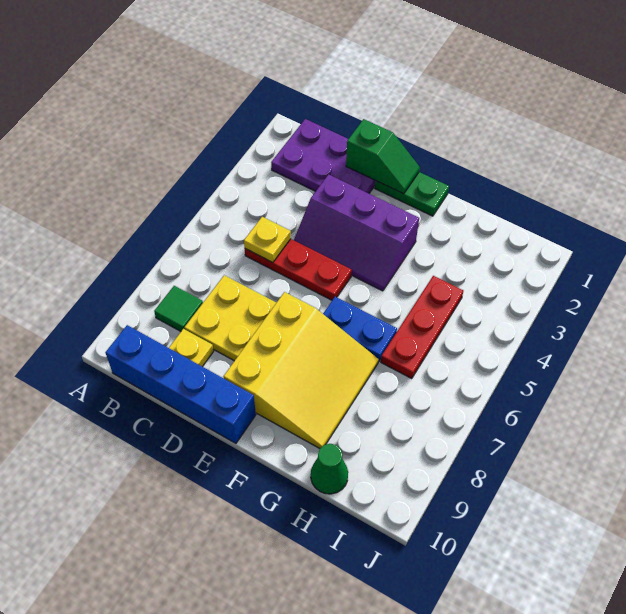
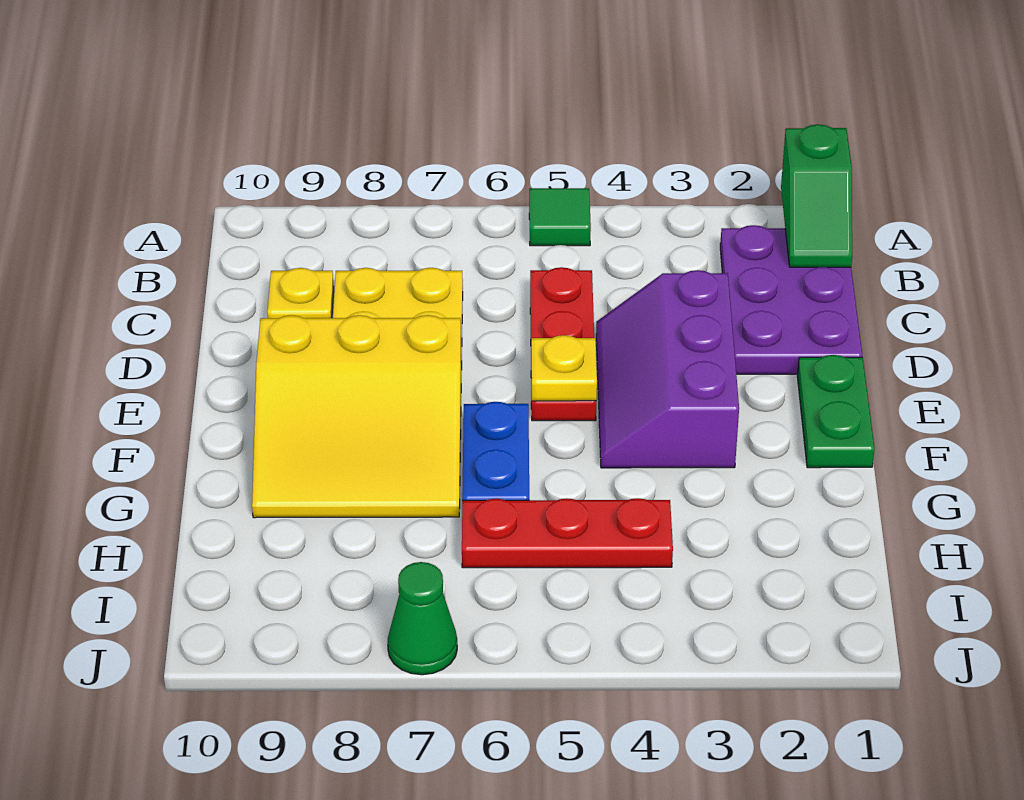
green 1x1 tile [154,286,203,331] -> green 1x1 tile moved to [529,188,591,246]
blue 1x4 brick [105,325,256,443] -> none
yellow 1x1 plate [244,217,291,263] -> yellow 1x1 plate moved to [531,335,597,401]
green 1x2 slope [346,119,420,194] -> green 1x2 slope moved to [781,124,852,267]
green 1x1 cone [311,444,348,494] -> green 1x1 cone moved to [388,562,457,675]

